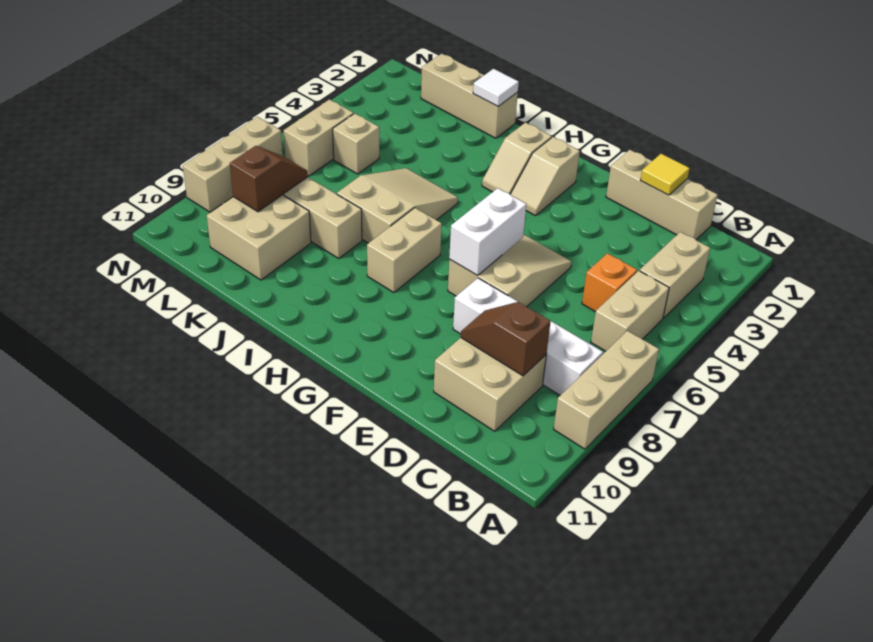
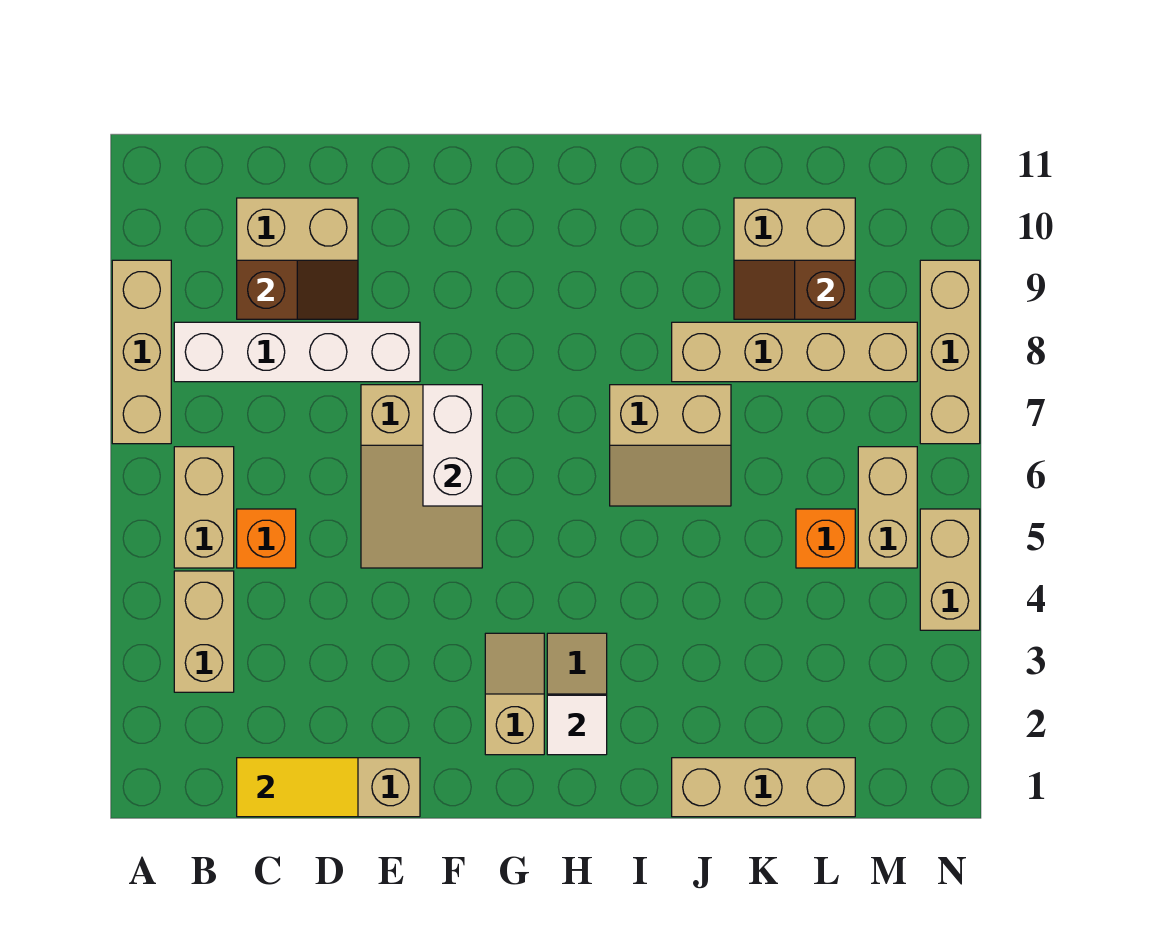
yellow 1x1 tile [640,154,690,195] -> yellow 1x2 tile [237,758,358,817]
tan 1x2 brick [367,208,442,293] -> tan 1x2 brick moved to [920,509,980,630]
tan 2x3 slope [337,168,458,243] -> tan 2x2 slope [610,385,731,506]
white 1x1 tile [473,69,519,106] -> white 1x1 tile moved to [547,695,607,755]
tan 1x1 brick [333,113,379,174] -> orange 1x1 brick [796,509,855,568]
brown 1x2 slope [230,146,308,212] -> brown 1x2 slope turned to [734,260,855,319]

